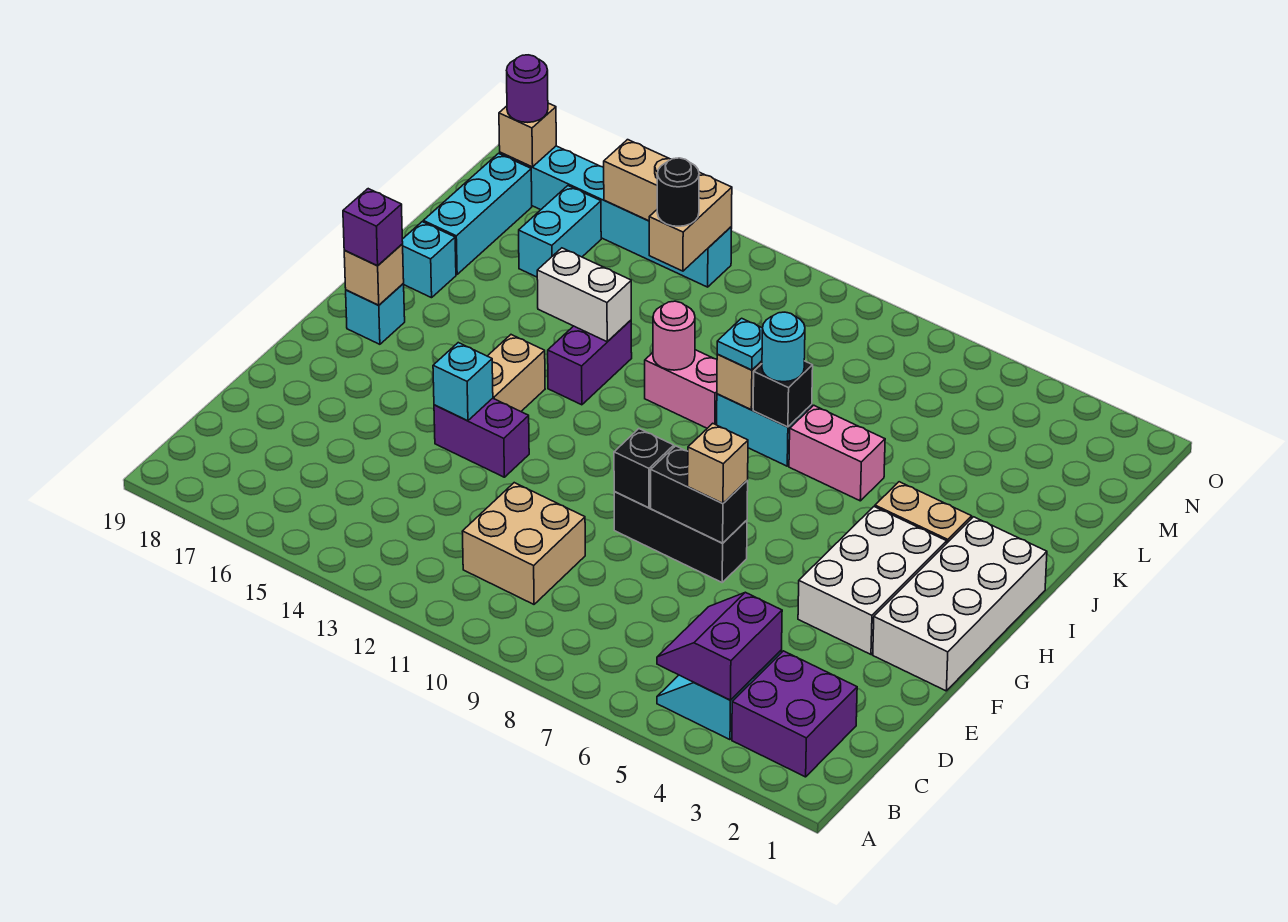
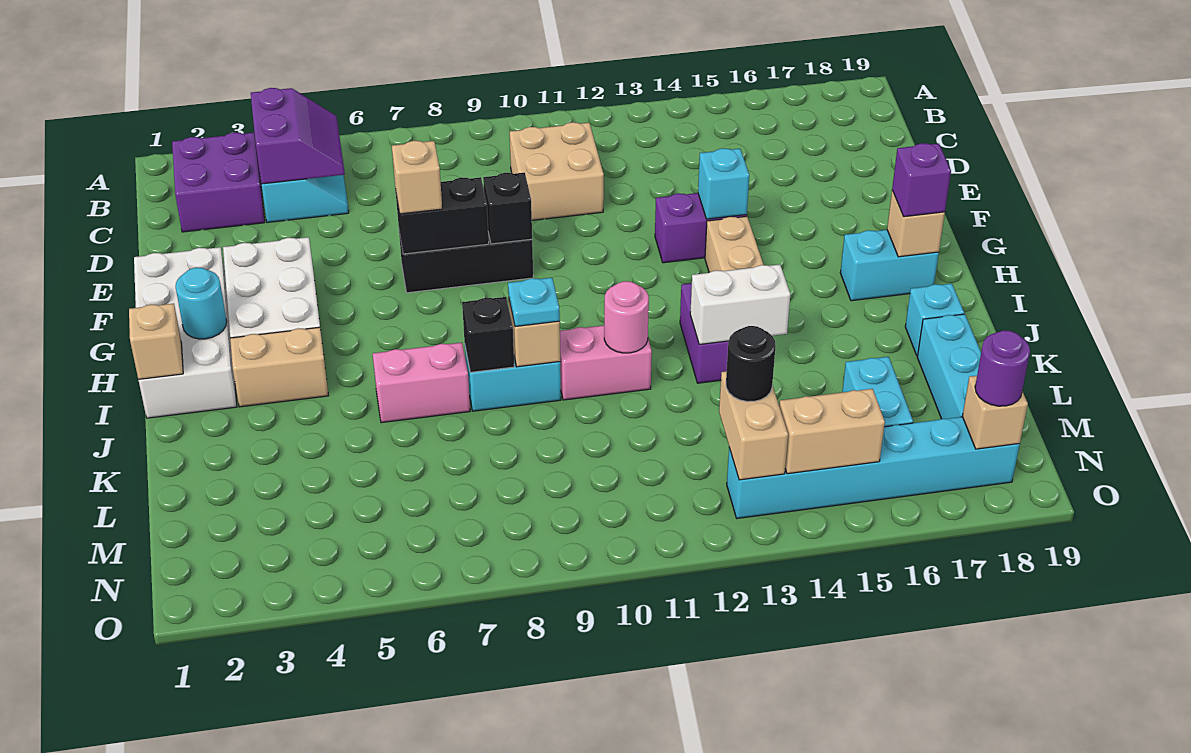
cyan 1x1 brick [346,283,405,344] -> cyan 1x2 brick [840,230,939,301]
none -> tan 1x1 brick [129,304,183,379]
cyan 1x1 round brick [762,312,805,382] -> cyan 1x1 round brick moved to [175,268,227,339]

